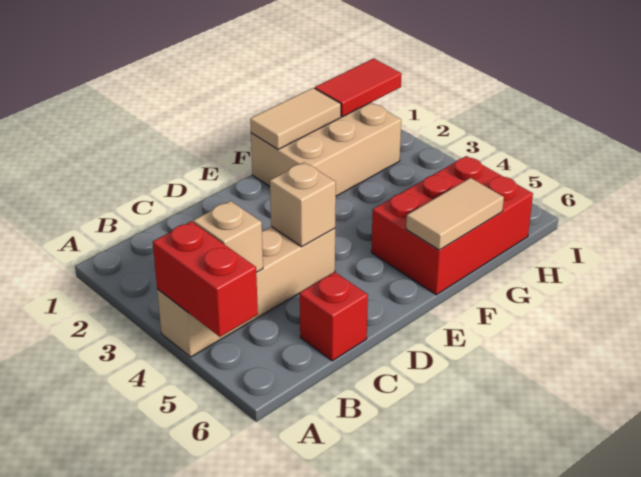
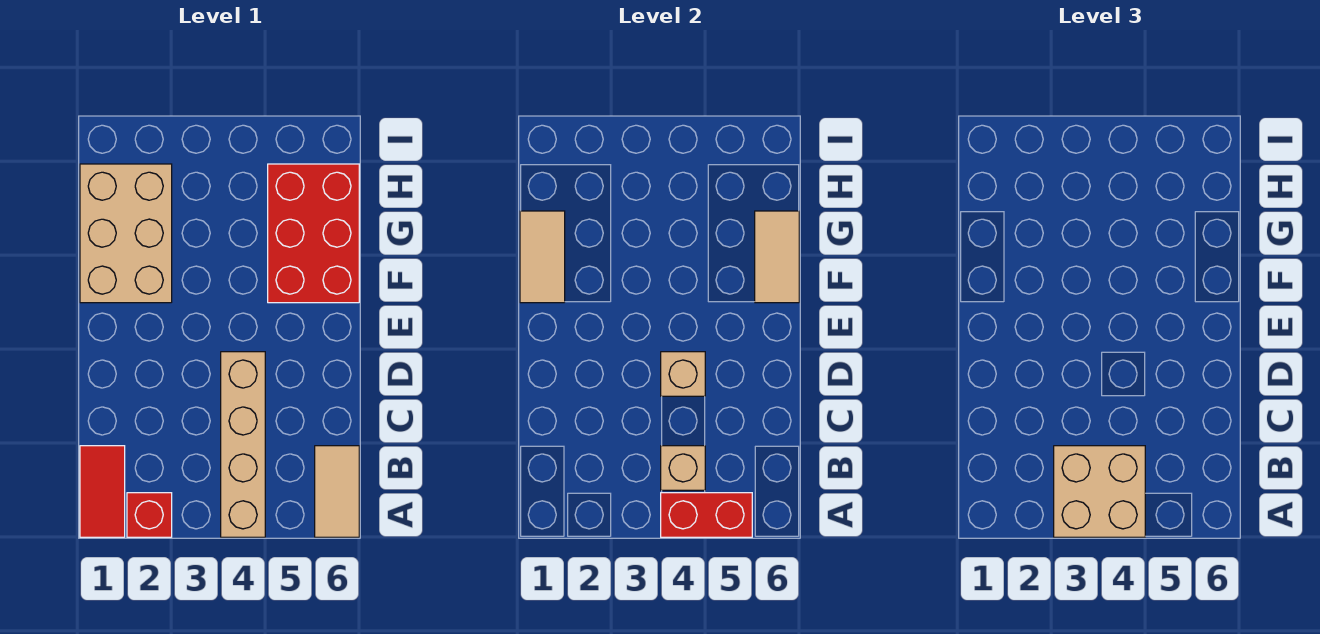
none -> tan 2x2 brick [1054,446,1145,537]
none -> tan 1x2 tile [315,446,359,537]
red 1x1 brick [300,272,368,361] -> red 1x1 brick moved to [127,493,172,537]
red 1x2 tile [315,58,402,117] -> red 1x2 tile moved to [80,446,125,537]

